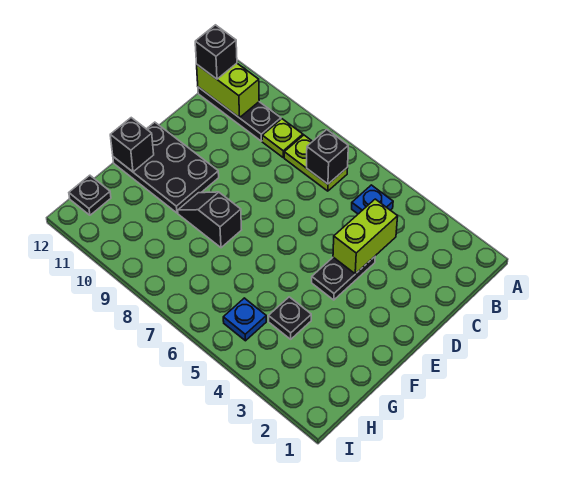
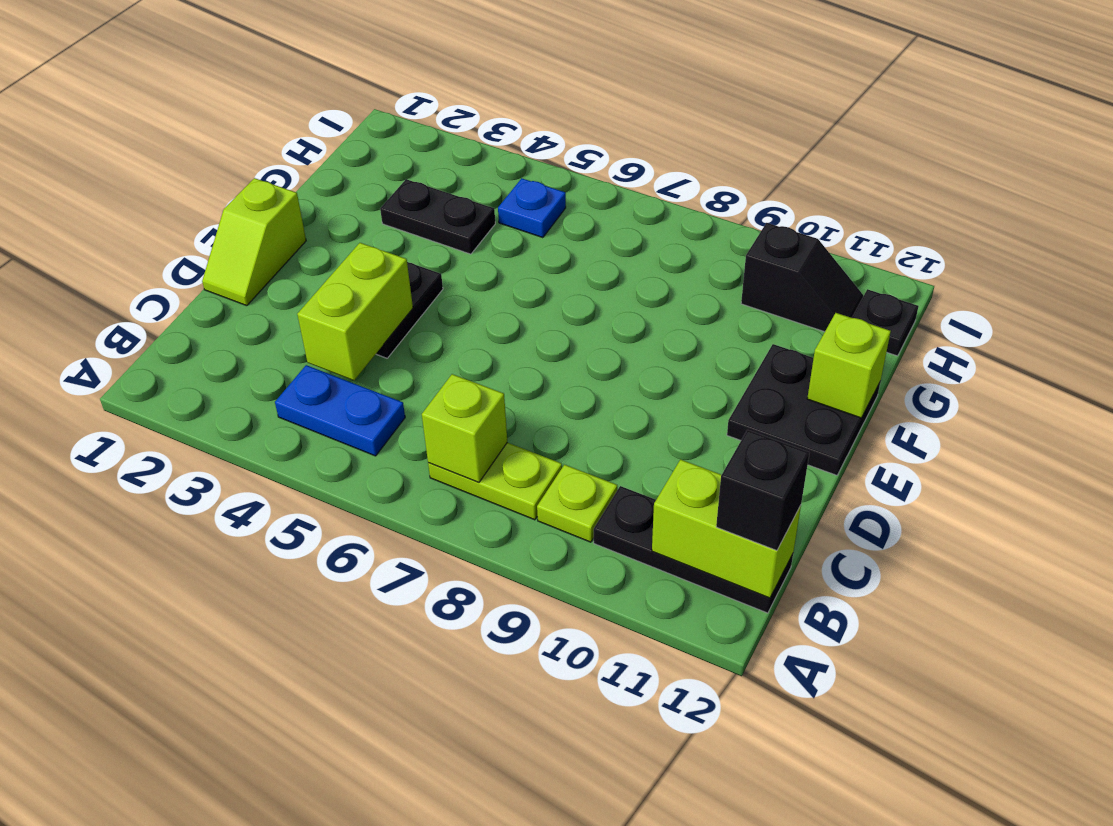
blue 1x1 plate [352,185,393,214] -> blue 1x2 plate [275,365,405,456]
black 1x1 brick [307,130,348,184] -> lime 1x1 brick [422,374,507,482]
none -> lime 1x2 slope [202,178,306,306]
black 2x3 plate [113,122,219,213] -> black 2x2 plate [727,344,880,475]
black 1x2 slope [178,192,241,248] -> black 1x2 slope moved to [741,223,863,332]
black 1x1 brick [110,118,154,172] -> lime 1x1 brick [807,313,891,418]
black 1x1 plate [268,297,311,339] -> black 1x2 plate [380,179,495,254]

